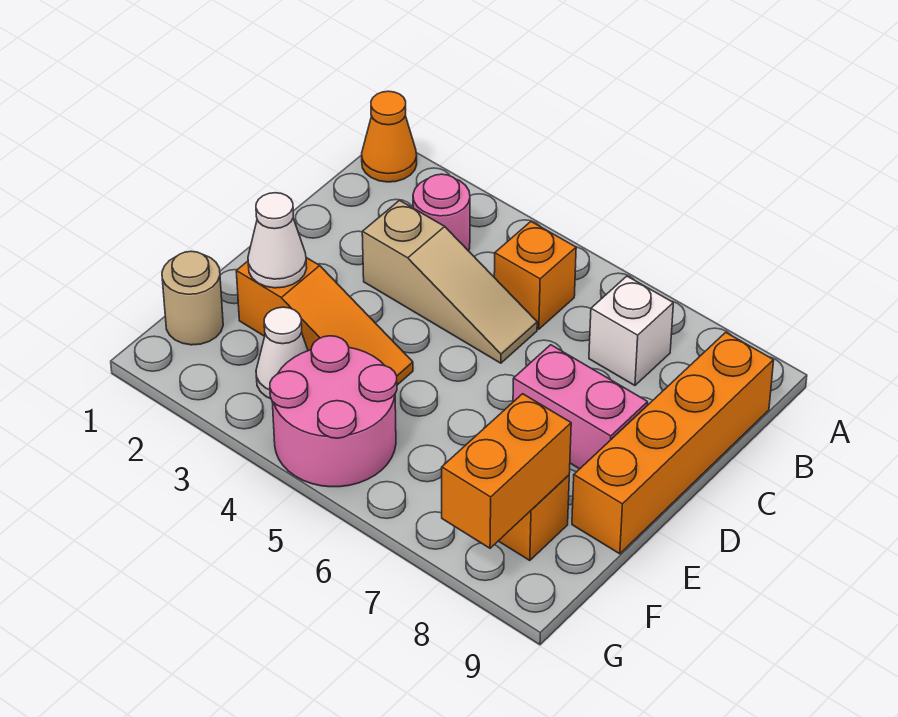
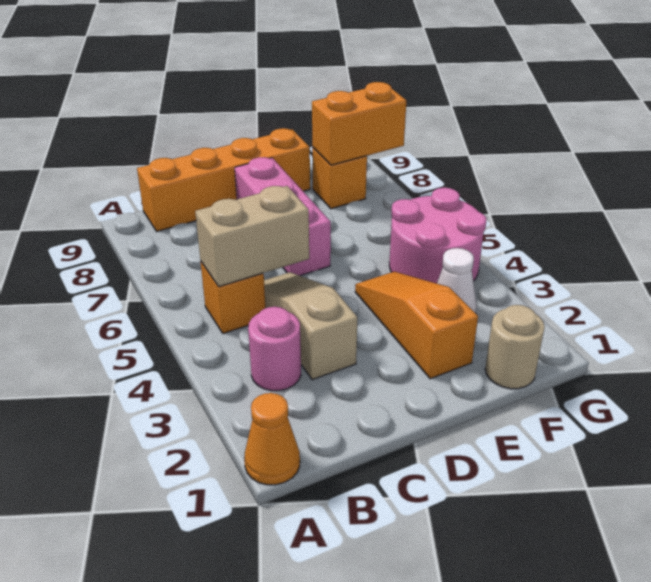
none -> tan 1x2 brick [195,186,309,287]
white 1x1 brick [589,276,673,385] -> none
pink 1x2 brick [513,345,648,469] -> pink 1x3 brick [235,157,331,276]
white 1x1 cone [248,193,307,288] -> none

